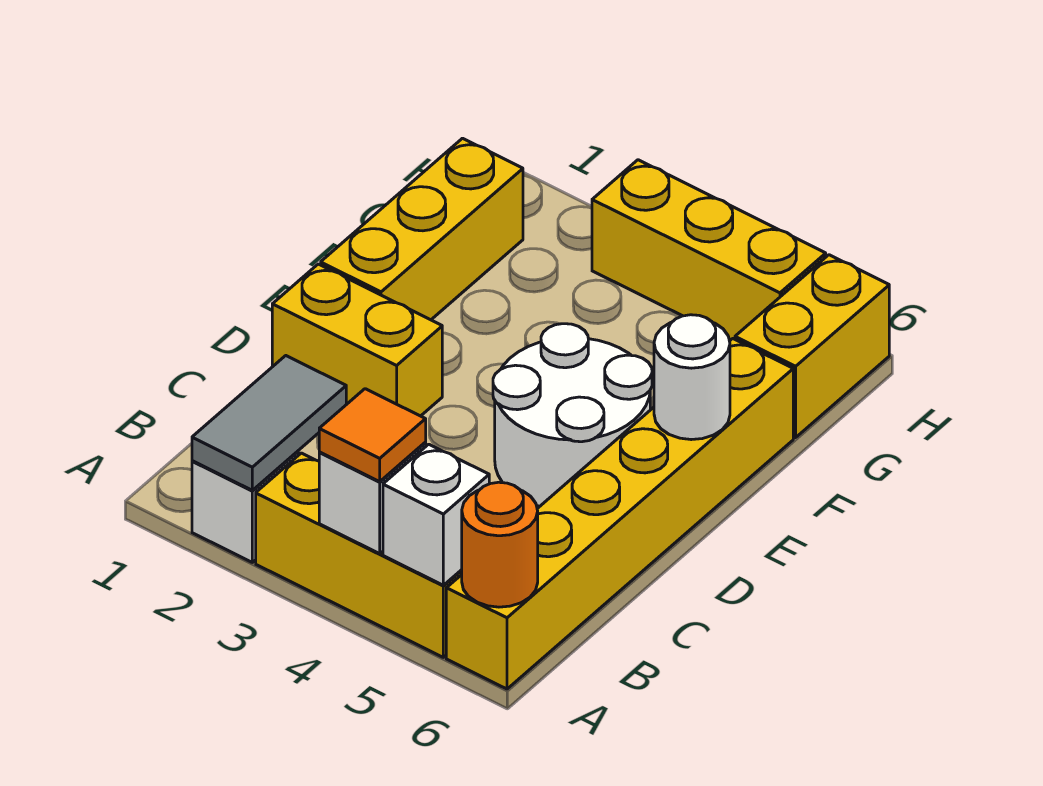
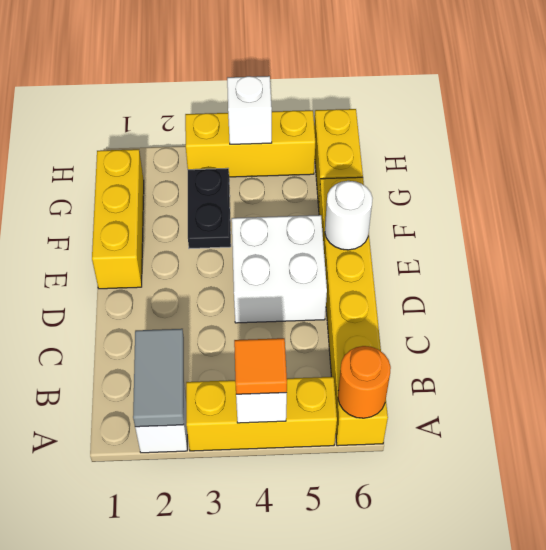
white 1x1 brick [383,444,489,585] -> white 1x1 brick moved to [227,76,272,144]
yellow 1x2 brick [272,264,442,416] -> none
white 2x2 round brick [493,324,652,506] -> white 2x2 brick [232,215,327,323]
none -> black 1x2 plate [188,168,231,249]

